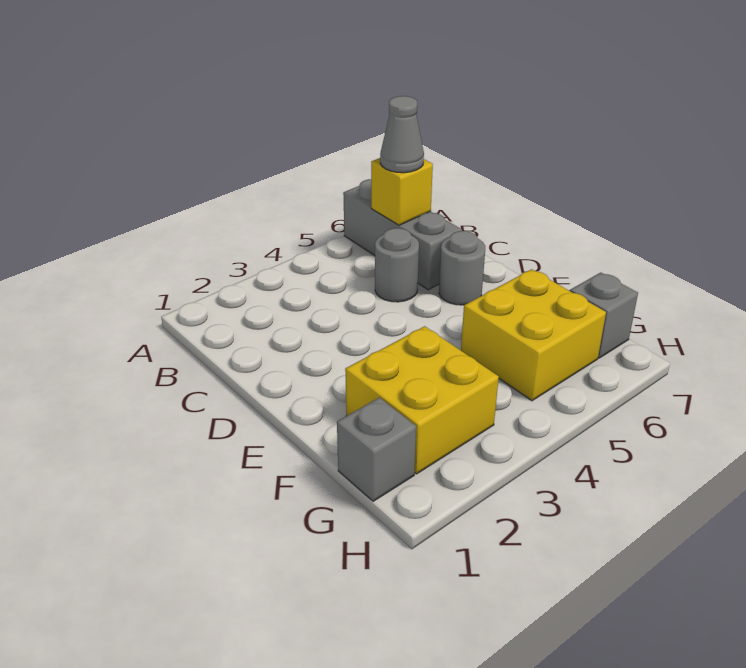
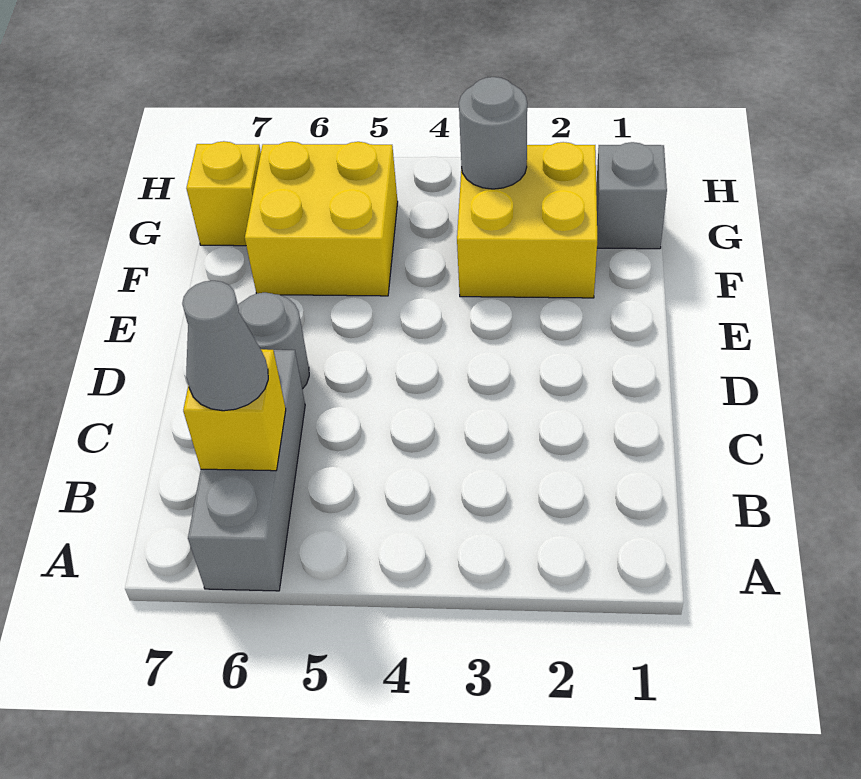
grey 1x1 round brick [375,228,419,302] -> grey 1x1 round brick moved to [459,77,527,189]
grey 1x1 brick [570,273,638,358] -> yellow 1x1 brick [186,141,261,246]

